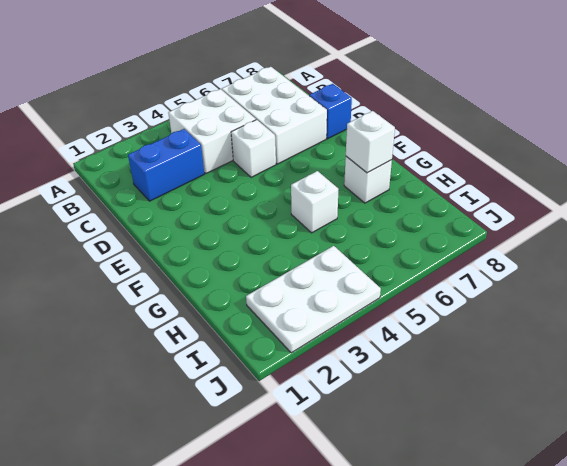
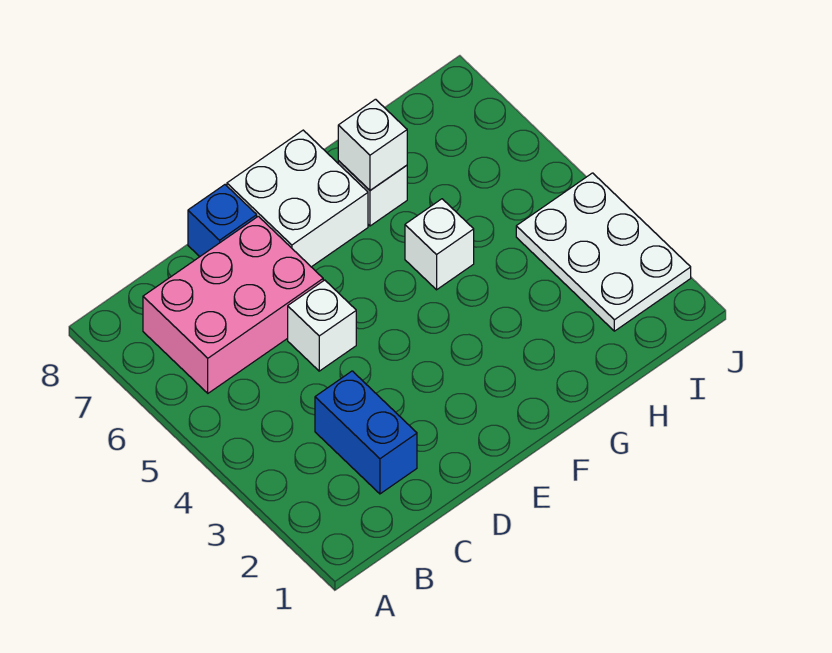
white 2x2 brick [168,89,256,173] -> white 2x2 brick moved to [227,130,368,267]
white 2x3 brick [222,67,327,164] -> pink 2x3 brick [143,216,323,393]

